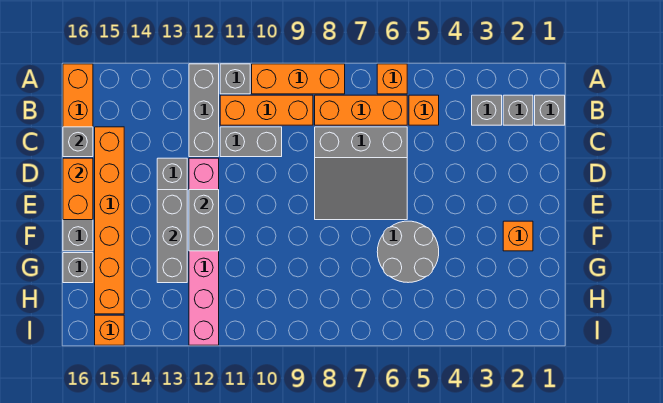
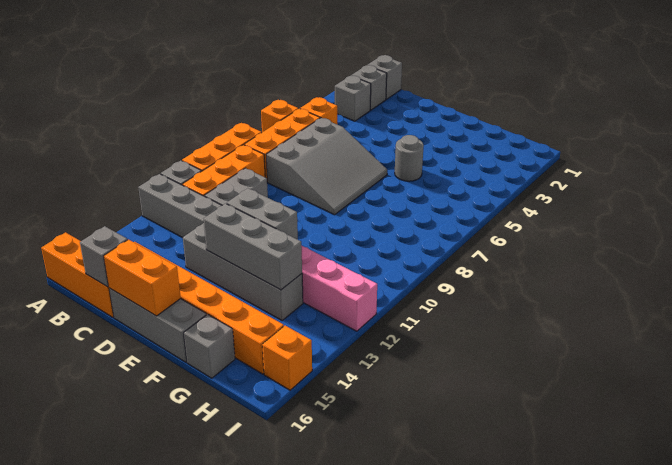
orange 1x1 brick [503,221,533,251] -> none
grey 2x2 round brick [377,221,439,283] -> grey 1x1 round brick [395,135,424,181]

